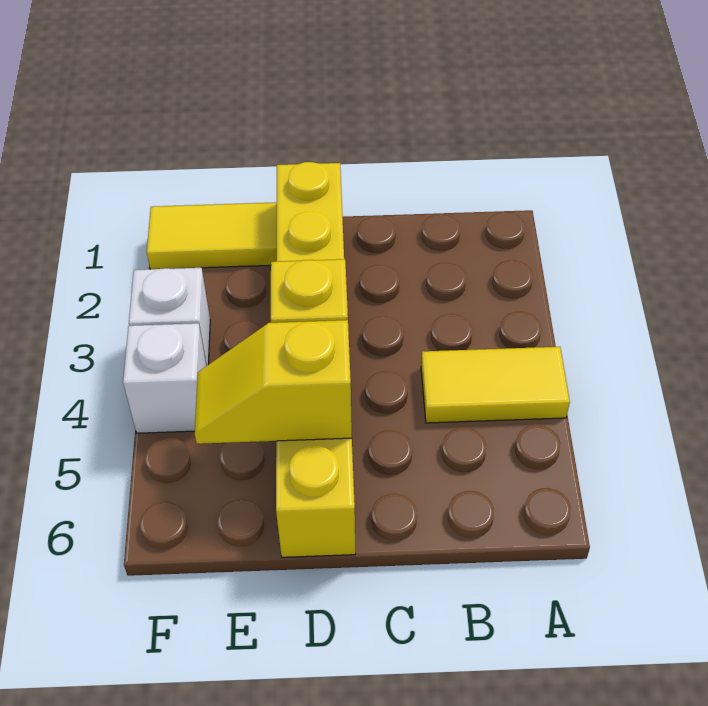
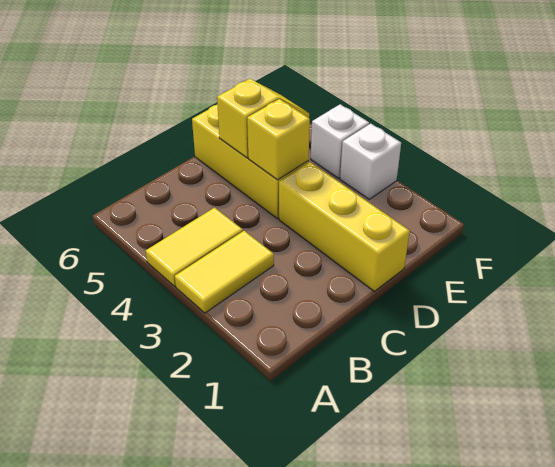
yellow 1x2 tile [147,202,277,269] -> yellow 1x2 tile moved to [175,231,274,313]

